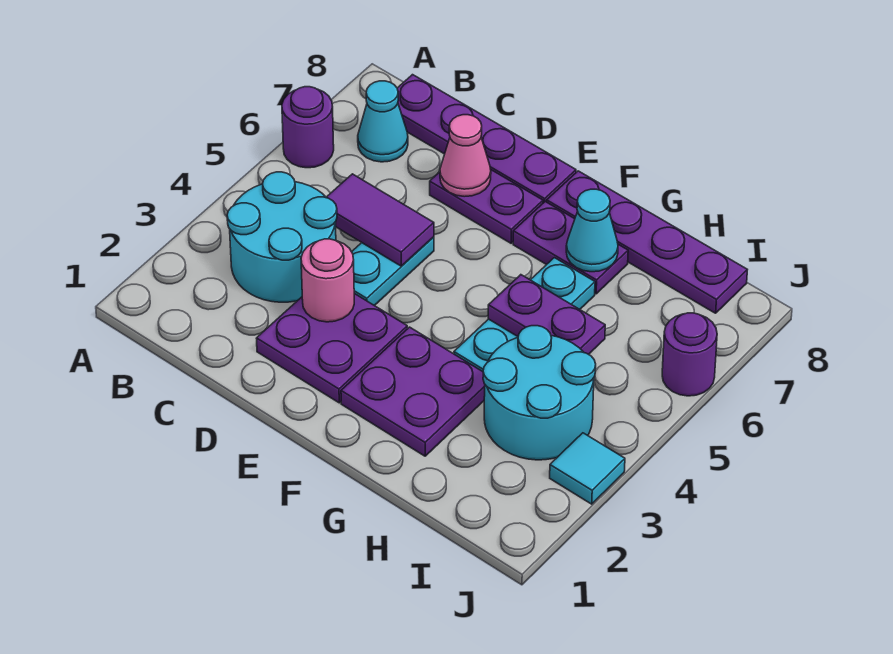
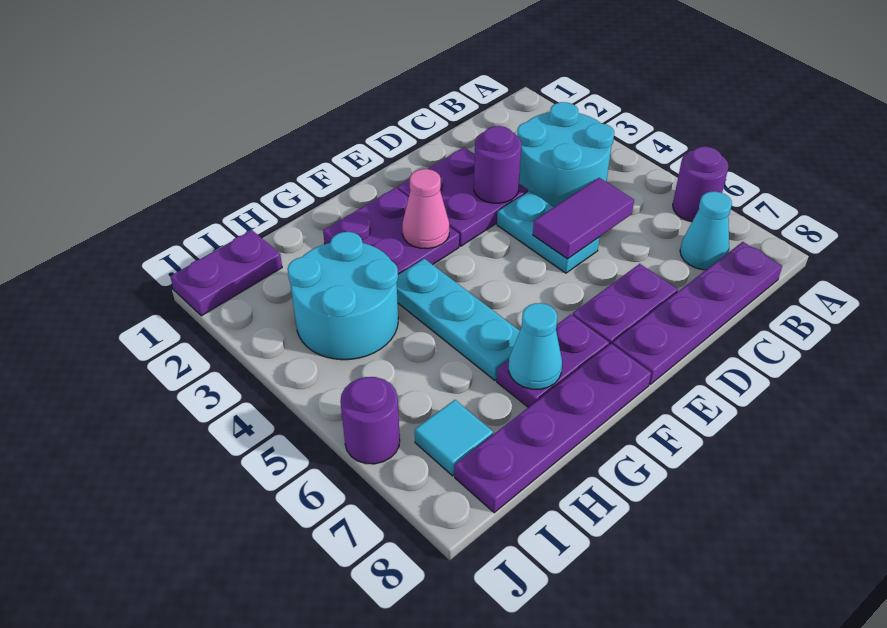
pink 1x1 round brick [301,239,354,322] -> purple 1x1 round brick [474,126,521,203]
pink 1x1 cone [440,115,491,197] -> pink 1x1 cone moved to [402,169,449,249]
purple 1x2 plate [488,275,605,354] -> purple 1x2 plate moved to [170,230,282,316]
cyan 1x1 tile [550,433,625,504] -> cyan 1x1 tile moved to [415,400,493,476]

